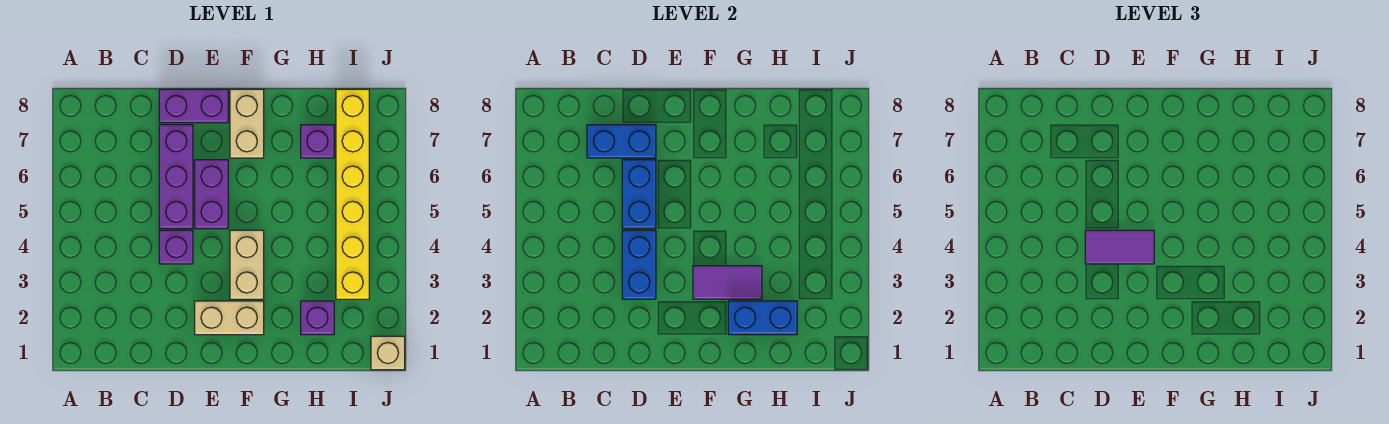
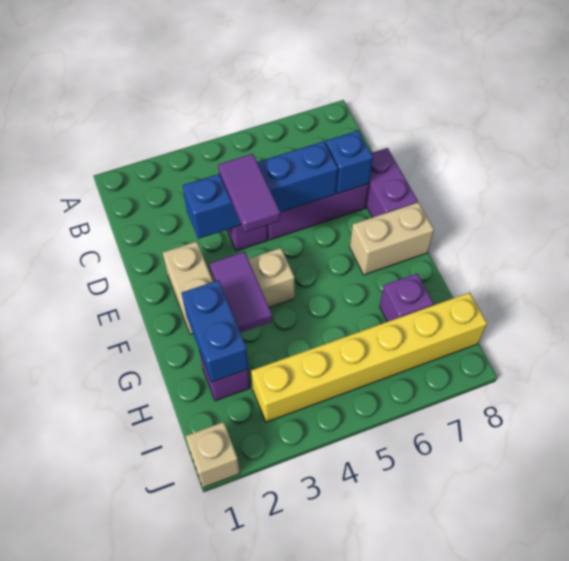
blue 1x2 brick [587,125,656,158] -> blue 1x1 brick [325,131,373,194]
purple 1x2 brick [195,160,228,229] -> none

